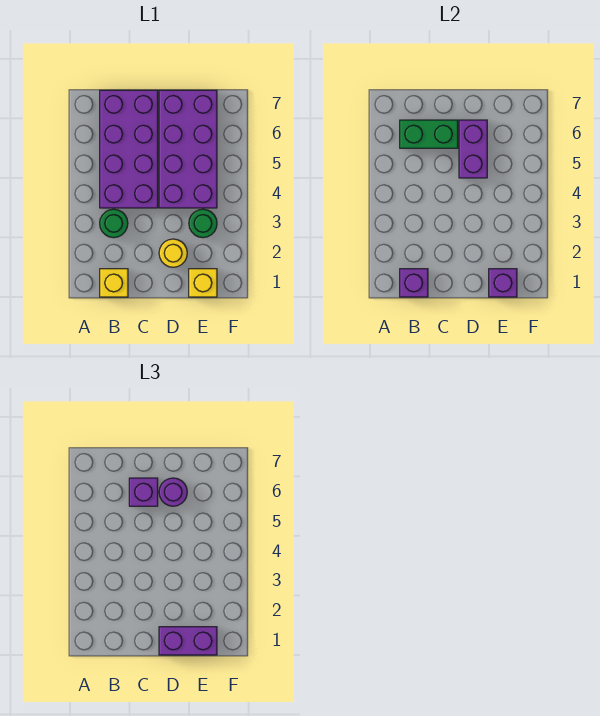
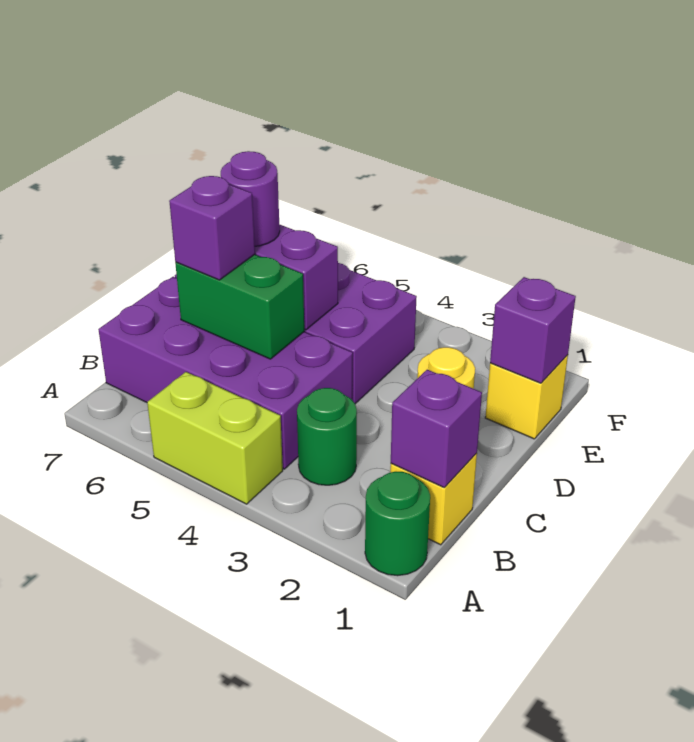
none -> lime 1x2 brick [147,372,283,504]
green 1x2 brick [400,120,458,148] -> green 1x2 brick turned to [175,255,304,359]
purple 1x2 brick [159,627,217,655] -> none
green 1x1 round brick [189,209,217,238] -> green 1x1 round brick moved to [365,472,430,576]

